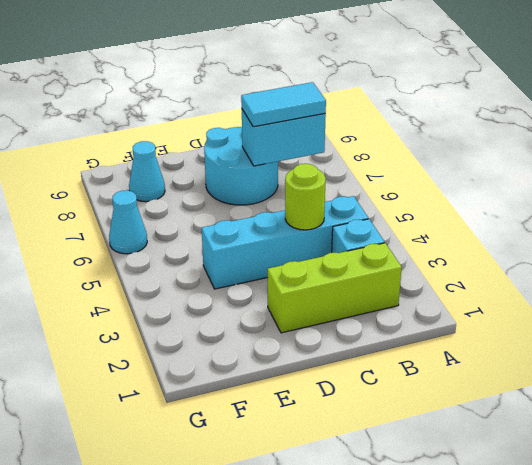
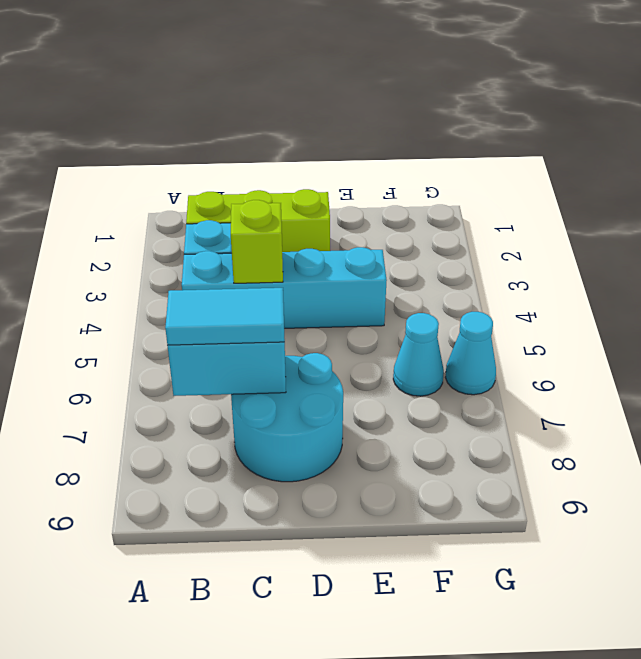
lime 1x1 round brick [285,164,326,230] -> lime 1x1 brick [231,200,283,283]
cyan 1x1 cone [129,141,165,202] -> cyan 1x1 cone moved to [393,313,444,396]

